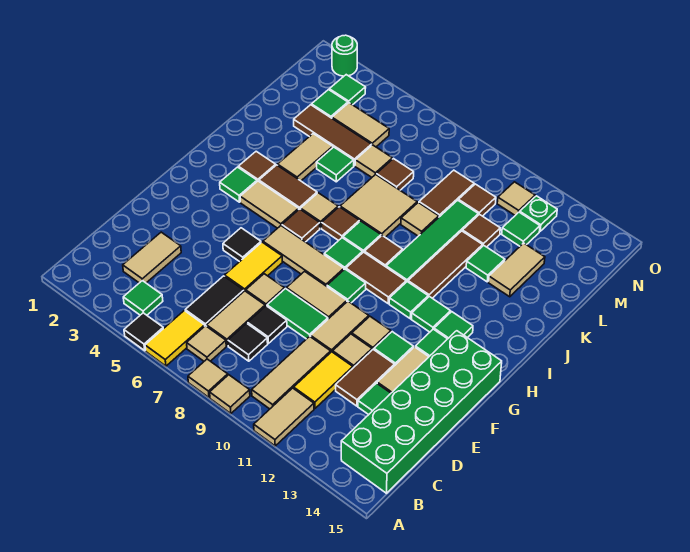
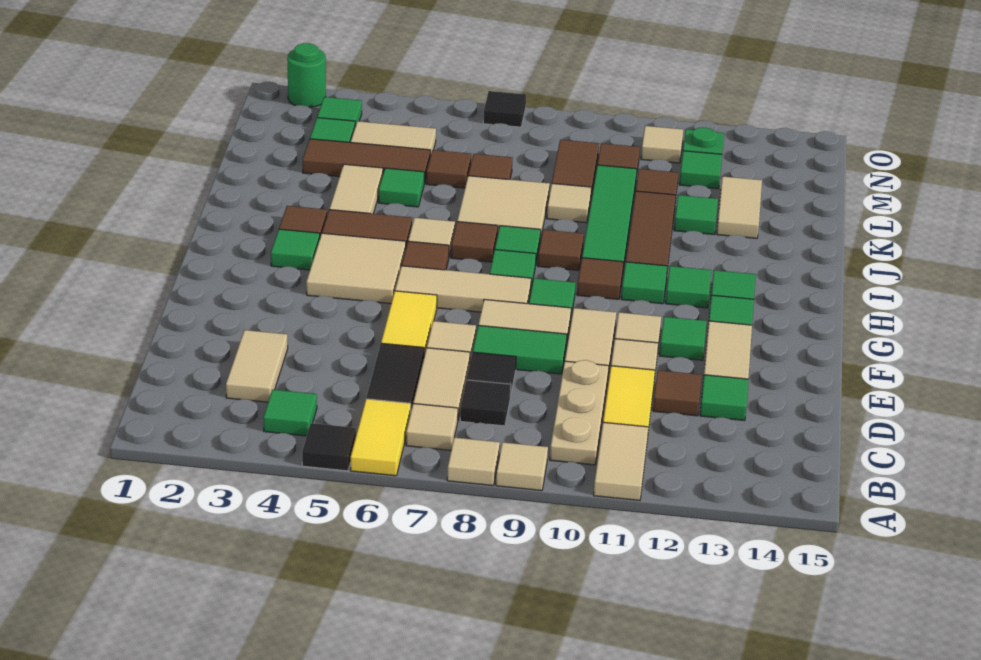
tan 1x3 tile [252,336,331,409] -> tan 1x3 plate [550,360,609,465]
green 2x6 brick [341,331,502,493] -> none
brown 1x2 tile [336,349,394,406] -> brown 1x1 tile [653,370,702,416]
black 1x1 tile [223,228,261,262] -> black 1x1 tile moved to [483,91,526,127]
tan 1x2 tile [240,181,299,228] -> tan 2x2 tile [306,233,406,303]
brown 1x2 tile [346,252,406,303] -> brown 1x1 tile [577,258,623,299]
tan 1x1 tile [355,145,392,177] -> brown 1x1 tile [426,150,471,188]

